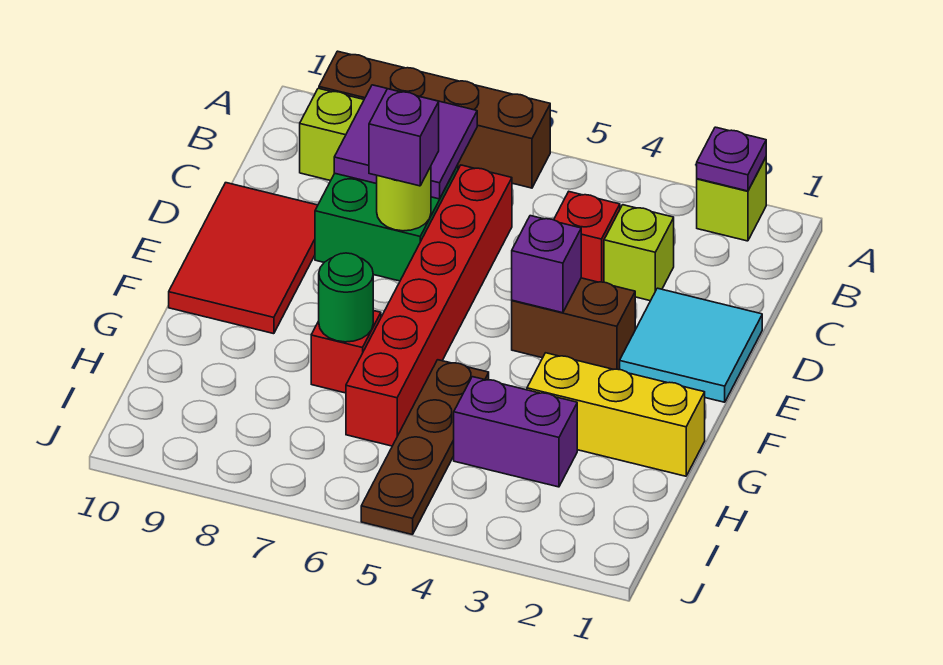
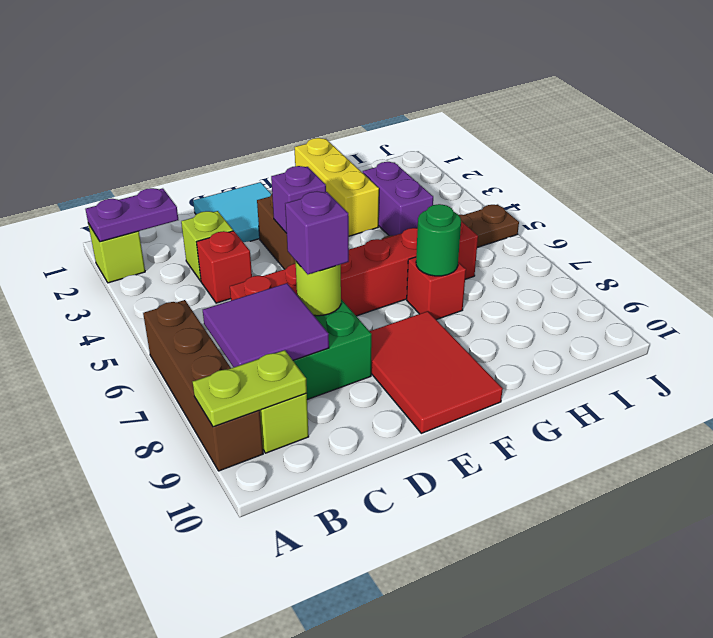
purple 1x1 plate [697,127,766,191] -> purple 1x2 plate [86,188,178,242]
none -> lime 1x2 plate [193,350,307,427]
red 2x3 tile [169,183,318,334] -> red 2x3 tile turned to [370,311,503,433]

